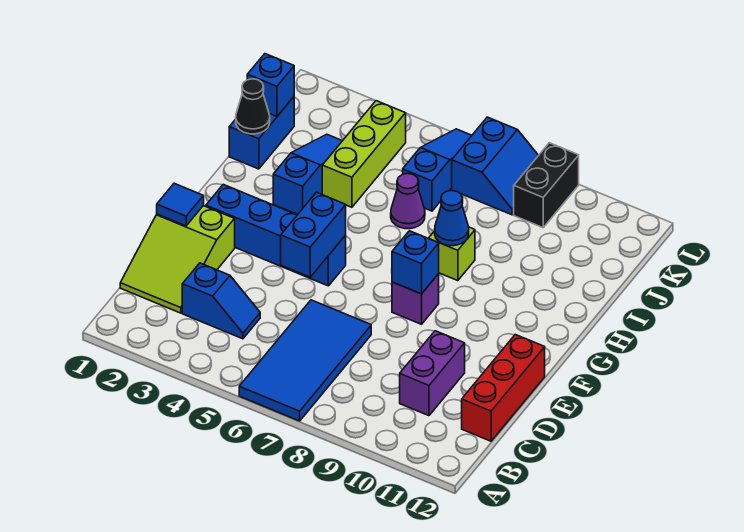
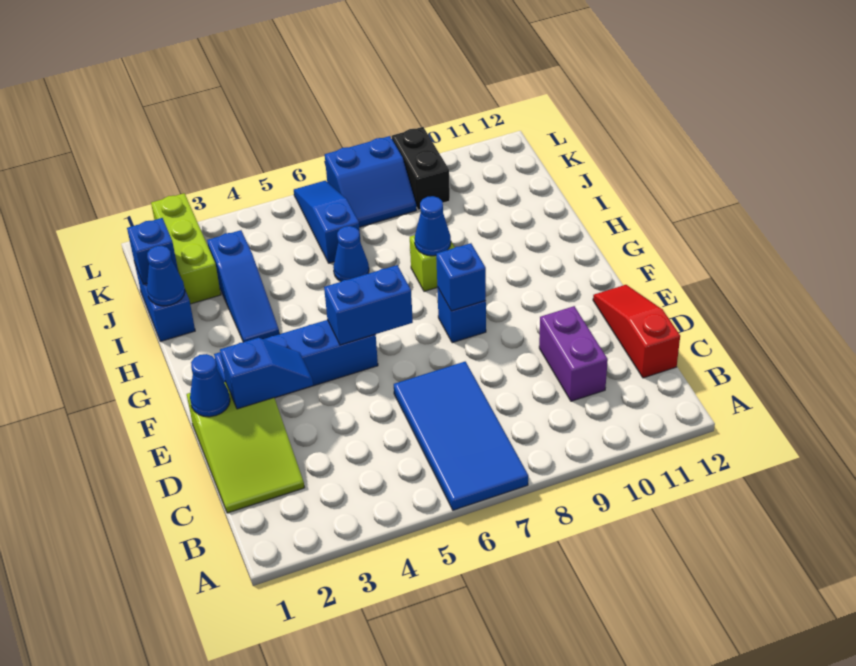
blue 1x2 slope [182,263,260,339] -> blue 1x2 slope moved to [220,338,313,409]
red 1x3 brick [462,335,545,441] -> red 1x3 slope [593,285,680,378]
blue 1x1 tile [157,183,204,226] -> blue 1x1 cone [190,354,230,417]
blue 1x2 brick [281,192,346,277] -> blue 1x2 brick turned to [324,265,413,345]
purple 1x1 brick [392,274,439,324] -> blue 1x1 brick [437,287,486,343]
blue 1x3 slope [273,134,342,215] -> blue 1x3 slope turned to [207,230,279,342]
black 1x1 cone [236,79,270,134] -> blue 1x1 cone [147,246,185,306]
lime 1x3 brick [322,101,406,207] -> lime 1x3 brick moved to [151,193,221,304]
purple 1x1 cone [391,174,425,229] -> blue 1x1 cone [333,226,369,281]
blue 2x2 slope [452,117,539,215] -> blue 2x2 slope turned to [325,136,417,227]

